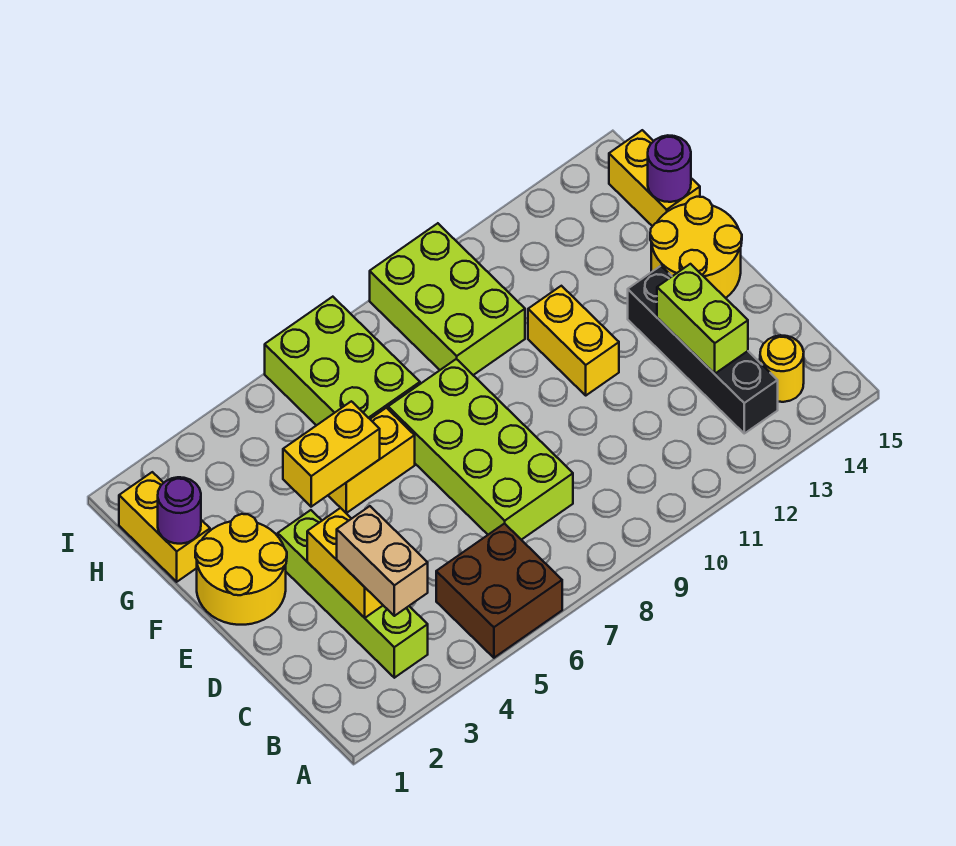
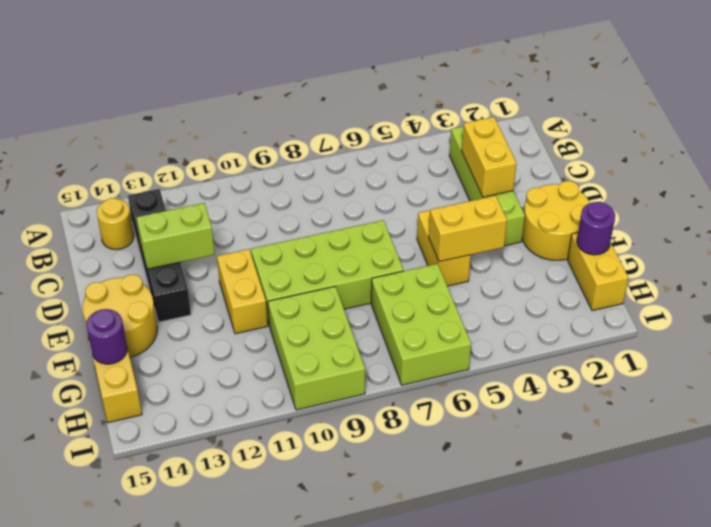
brown 2x2 brick [436,523,562,658] -> none
tan 1x2 brick [337,506,428,616] -> none
lime 2x4 brick [388,359,573,540] -> lime 2x4 brick turned to [251,220,404,326]
lime 1x2 brick [657,264,748,374] -> lime 1x2 brick turned to [136,203,215,269]
yellow 1x2 brick [328,408,415,513] -> yellow 1x2 brick turned to [417,210,471,286]

